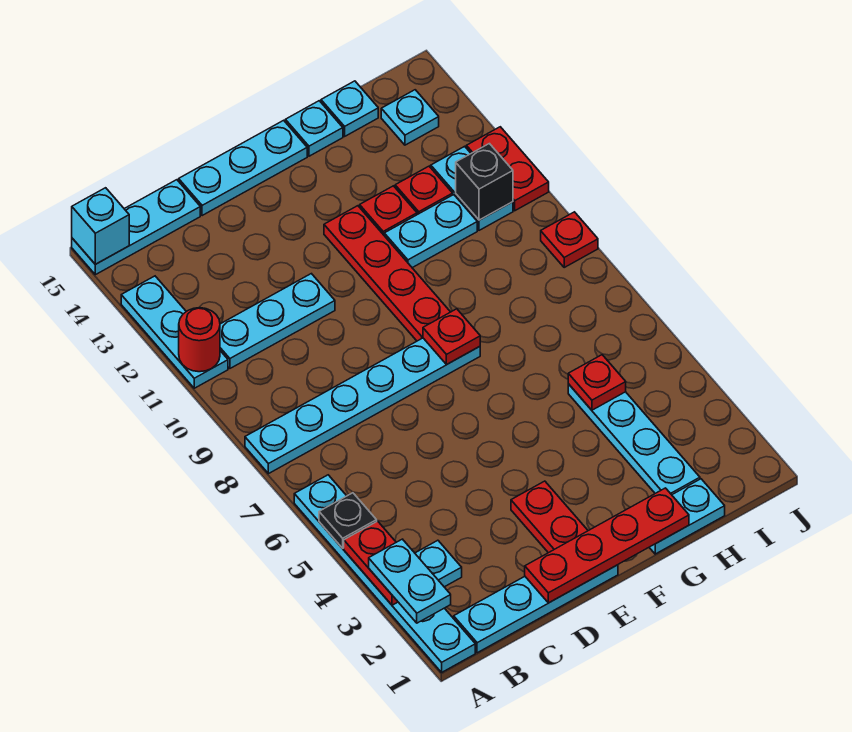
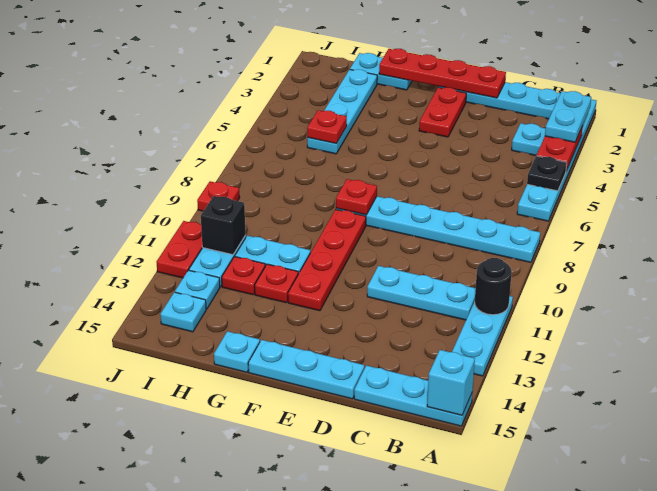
red 1x1 round brick [179,308,220,372] -> black 1x1 round brick [475,258,512,315]
cyan 1x1 plate [321,81,378,136] -> cyan 1x1 plate moved to [175,270,220,309]

